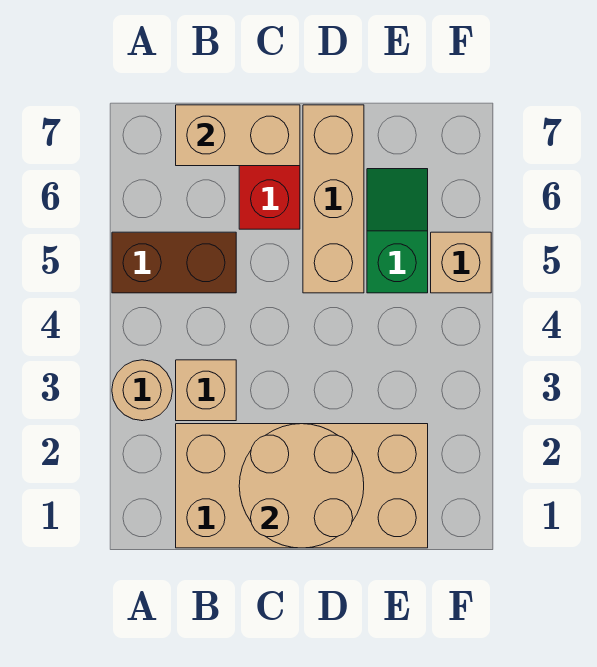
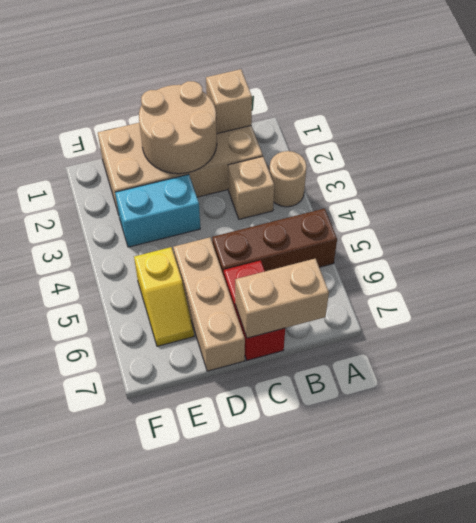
brown 1x2 brick [112,232,236,293] -> brown 1x3 brick [212,209,337,276]
none -> cyan 1x2 brick [115,174,200,247]
green 1x2 slope [367,169,428,293] -> yellow 1x2 slope [134,247,194,346]
tan 1x1 brick [431,232,491,293] -> tan 1x1 brick moved to [206,69,252,134]

